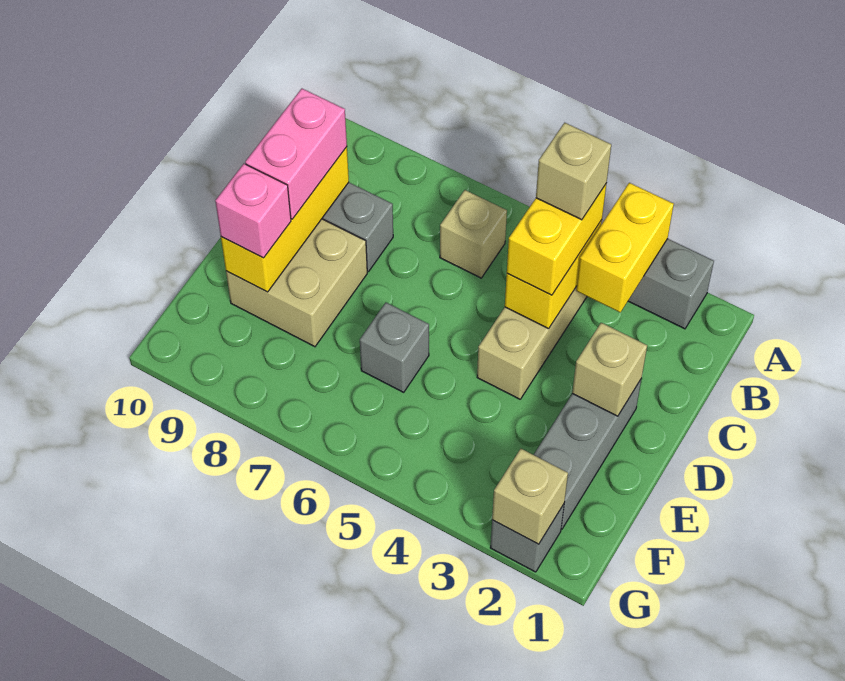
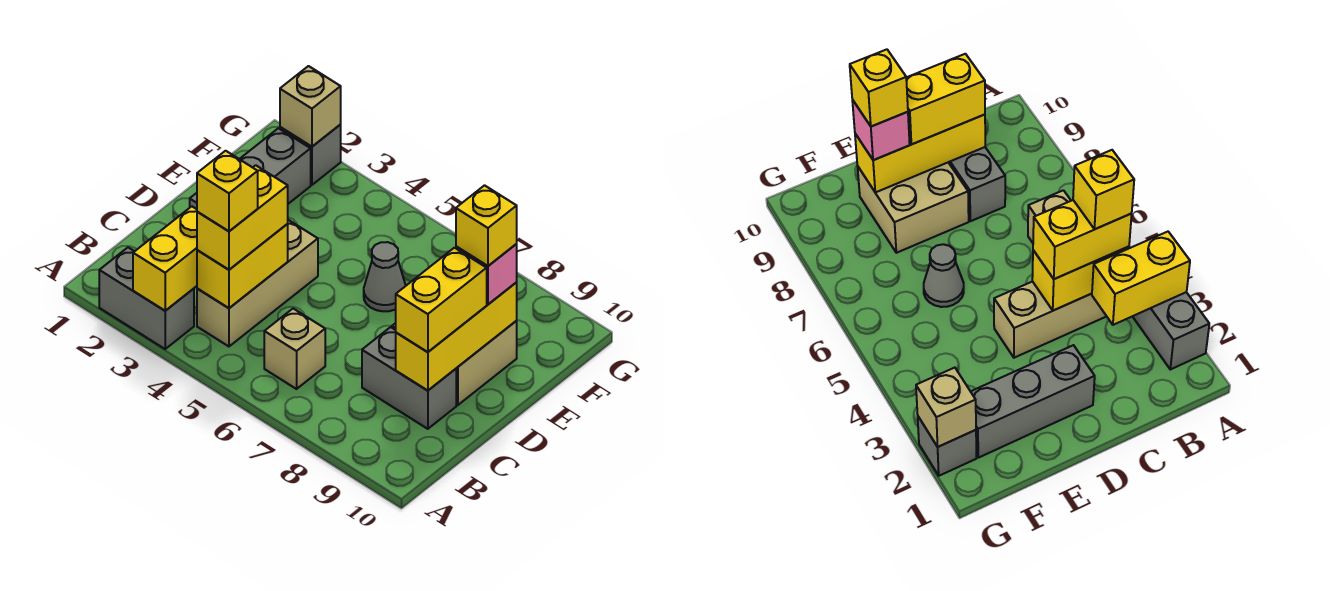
tan 1x1 brick [536,123,611,220] -> yellow 1x1 brick [197,151,258,231]
pink 1x2 brick [245,89,347,219] -> yellow 1x2 brick [396,248,487,352]
tan 1x1 brick [572,323,647,416] -> none
grey 1x1 brick [360,303,429,392] -> grey 1x1 cone [364,242,406,311]
none -> yellow 1x1 brick [456,185,517,266]

